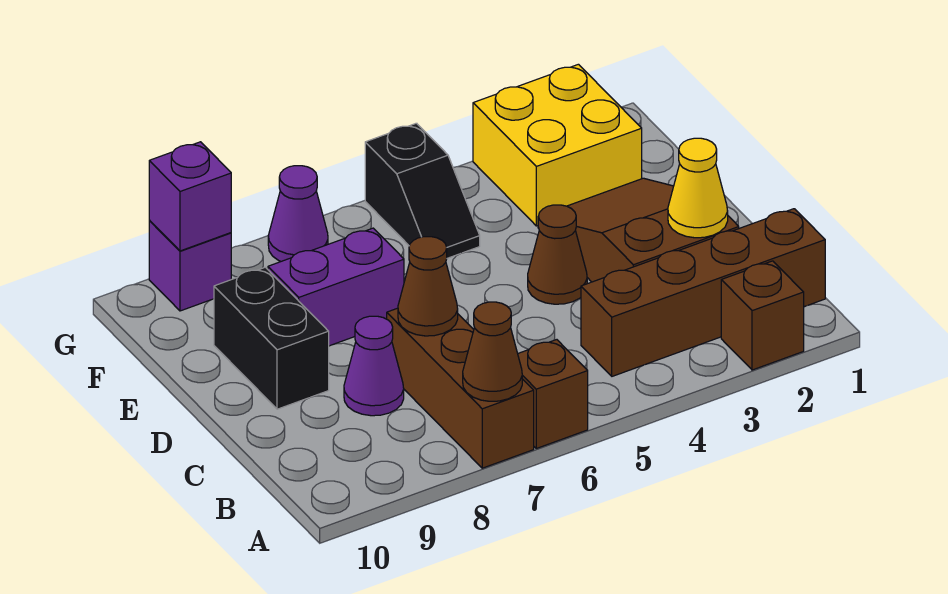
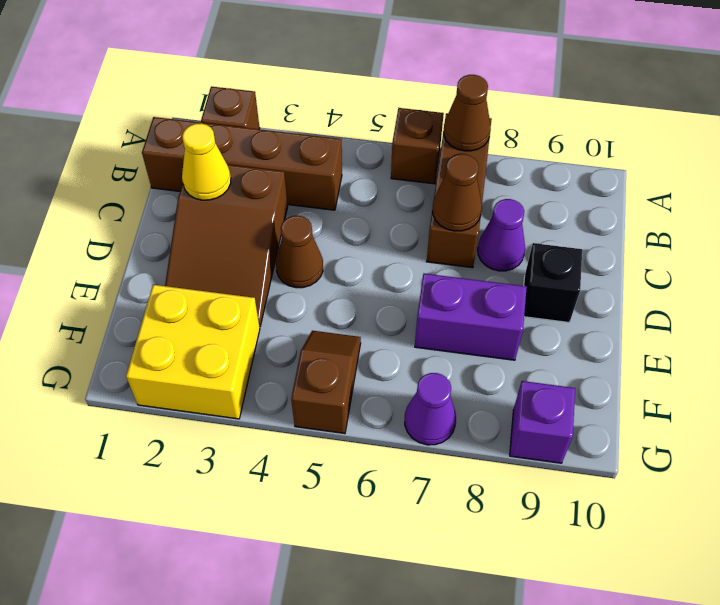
black 1x2 brick [214,267,329,409] -> black 1x1 brick [524,243,582,322]
black 1x2 slope [365,123,480,258] -> brown 1x2 slope [291,331,361,434]
purple 1x1 brick [149,142,231,251] -> none

